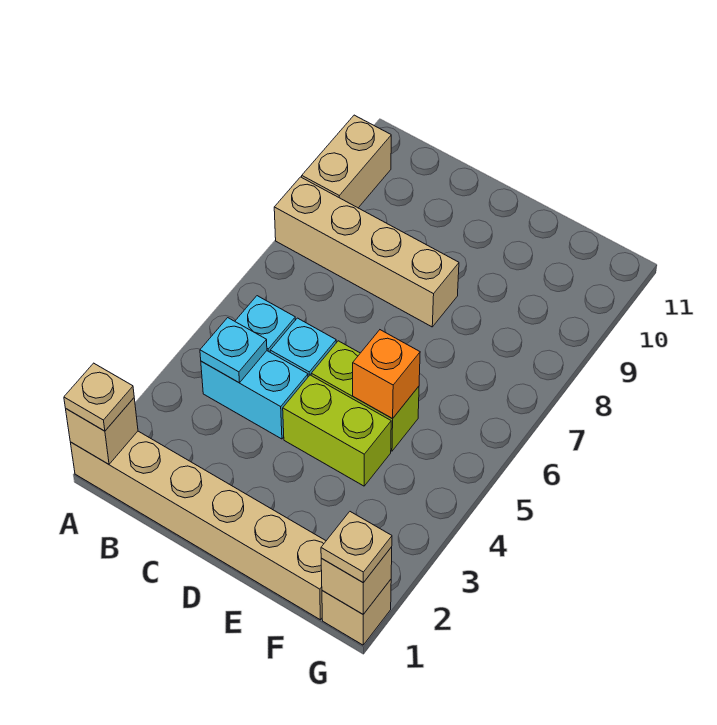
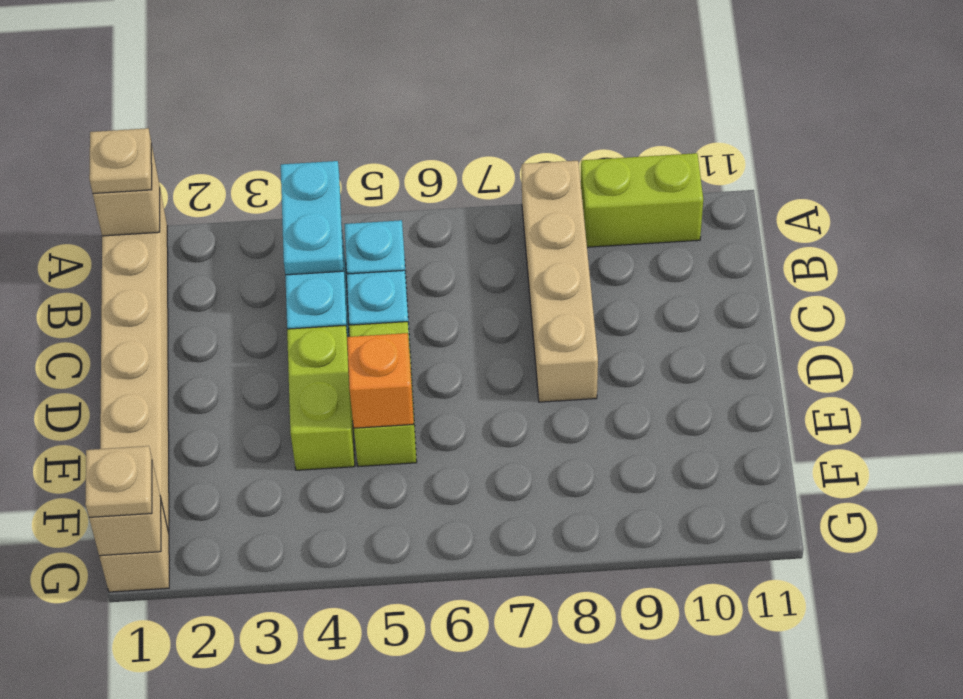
tan 1x2 brick [302,115,391,208] -> lime 1x2 brick [581,153,703,247]
cyan 1x1 plate [200,318,267,383] -> cyan 1x2 plate [281,161,344,275]

